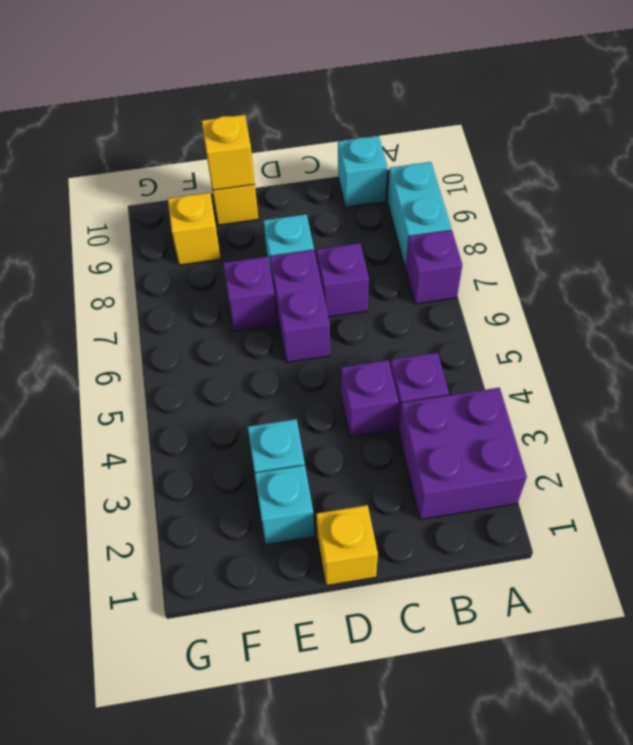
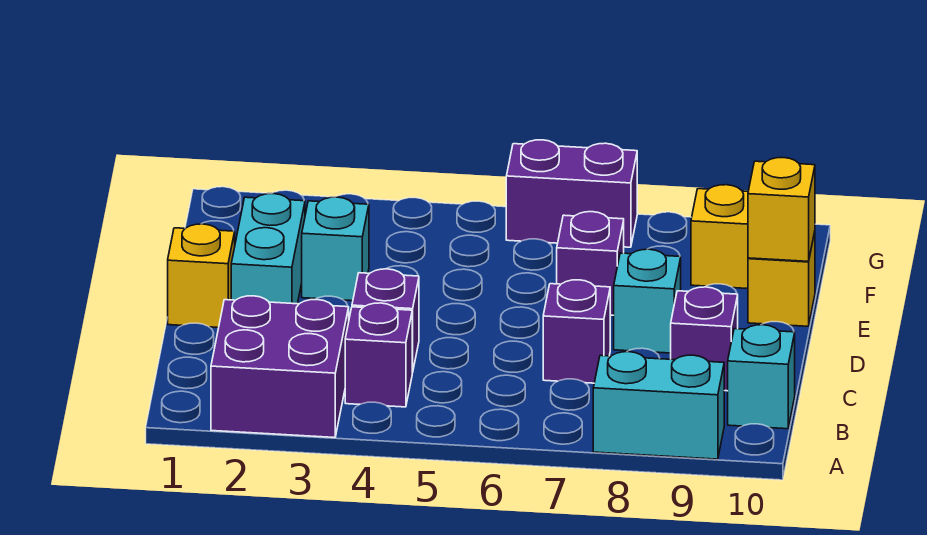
purple 1x1 brick [406,230,462,304] -> purple 1x1 brick moved to [671,287,738,391]
purple 1x2 brick [270,250,330,363] -> purple 1x2 brick moved to [506,140,637,247]
cyan 1x1 brick [255,465,315,545] -> cyan 1x2 brick [231,193,305,304]

